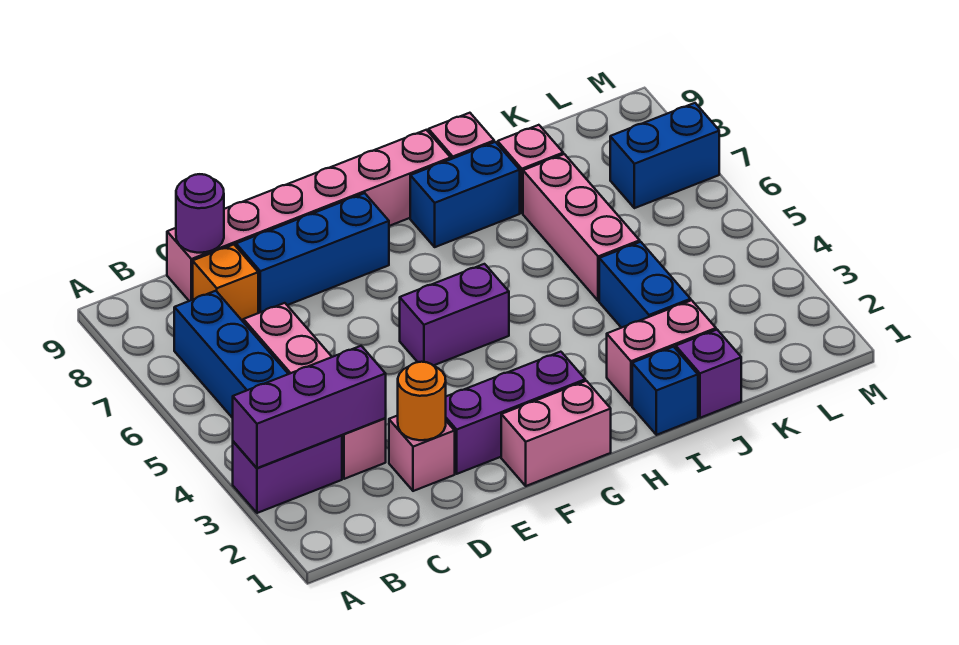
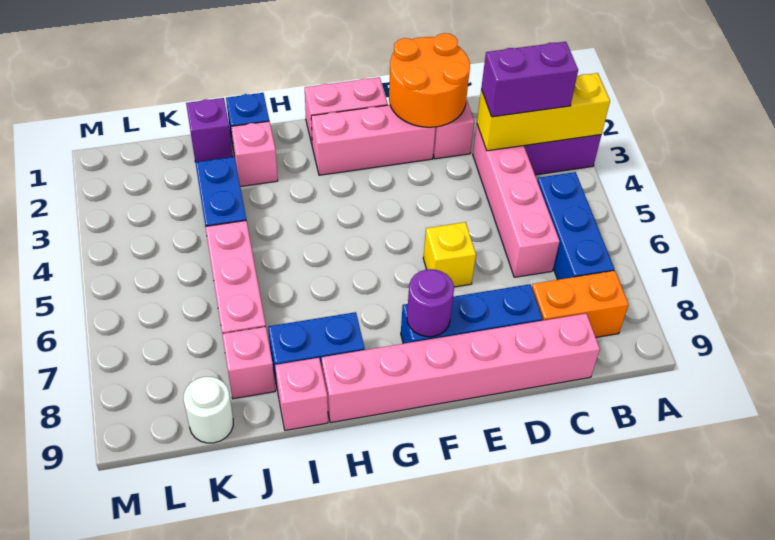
purple 1x3 brick [233,346,386,468] -> yellow 1x3 brick [477,73,610,151]
orange 1x1 brick [193,245,258,321] -> orange 1x2 brick [532,271,629,337]
purple 1x1 round brick [176,174,224,253] -> purple 1x1 round brick moved to [407,269,454,337]
orange 1x1 round brick [398,362,446,440] -> orange 2x2 round brick [389,33,470,127]
purple 1x3 brick [446,352,585,474] -> pink 1x3 brick [311,105,435,175]
none -> yellow 1x1 brick [423,222,476,287]
purple 1x2 brick [400,264,509,366] -> purple 1x2 brick moved to [481,42,578,117]
pink 1x2 brick [607,300,716,406] -> pink 1x1 brick [231,121,278,187]
none -> white 1x1 round brick [183,377,233,443]
blue 1x2 brick [610,103,719,208] -> none

